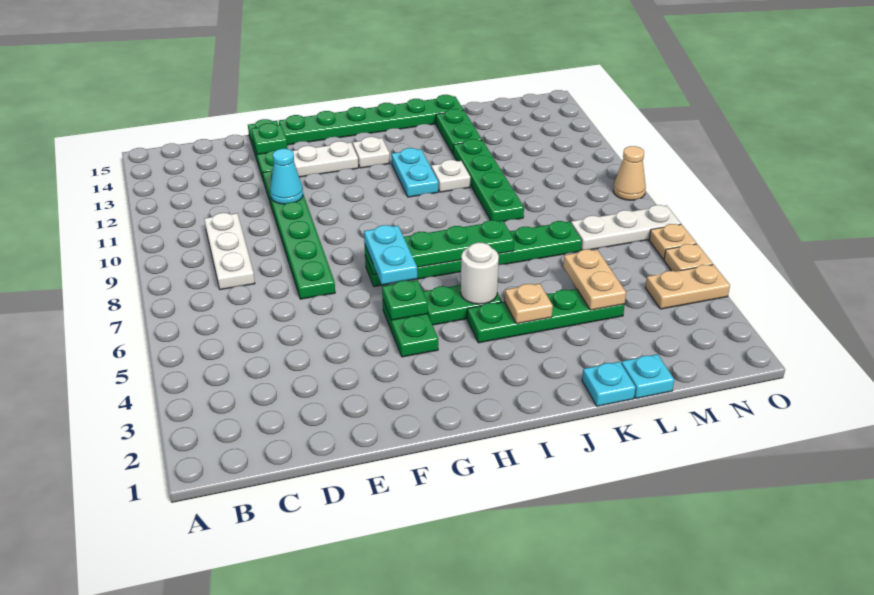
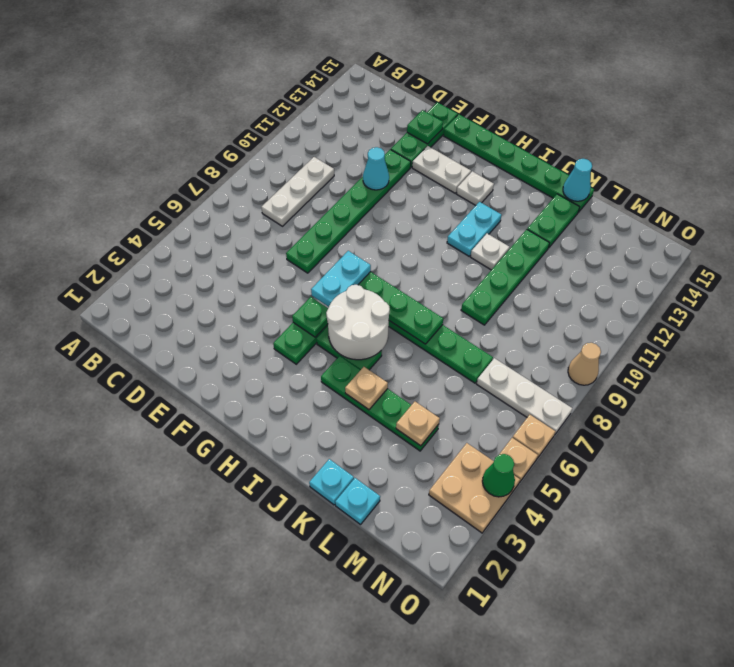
white 1x1 round brick [461,243,499,304] -> white 2x2 round brick [326,285,390,360]
none -> cyan 1x1 cone [563,159,592,201]
tan 1x2 plate [563,249,626,310] -> tan 1x1 plate [396,402,440,446]
tan 1x2 plate [645,265,730,309] -> tan 2x2 plate [429,443,520,533]
none -> green 1x1 cone [482,454,515,497]

